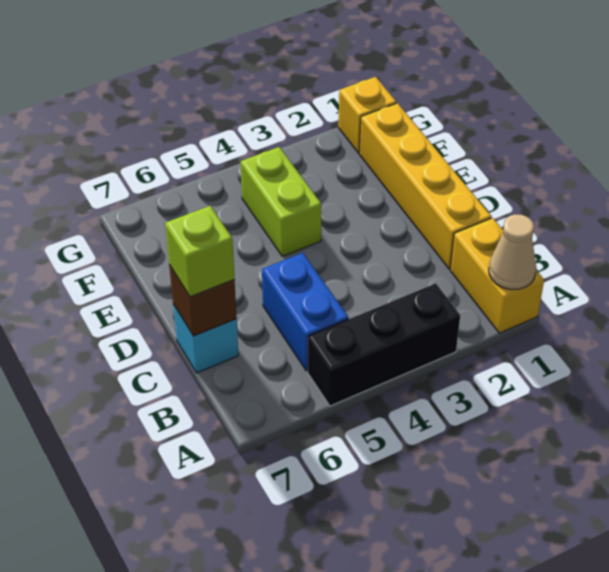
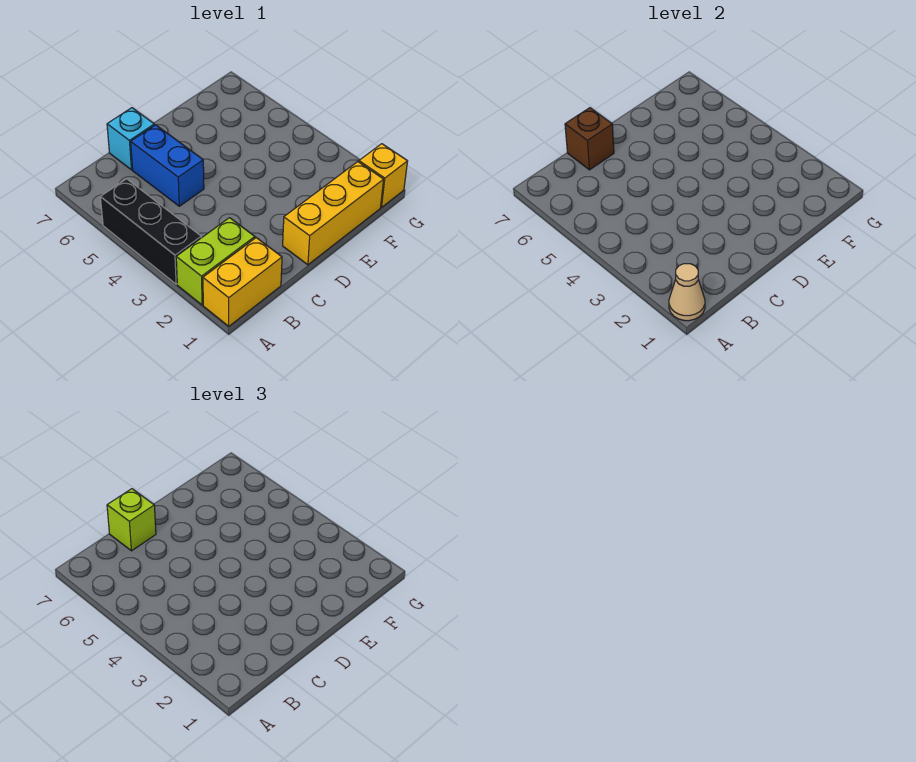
blue 1x2 brick [262,253,349,371] -> blue 1x2 brick turned to [131,125,204,206]
yellow 1x4 brick [359,103,492,269] -> yellow 1x3 brick [283,162,384,265]
lime 1x2 brick [241,147,322,256] -> lime 1x2 brick moved to [176,218,255,305]

